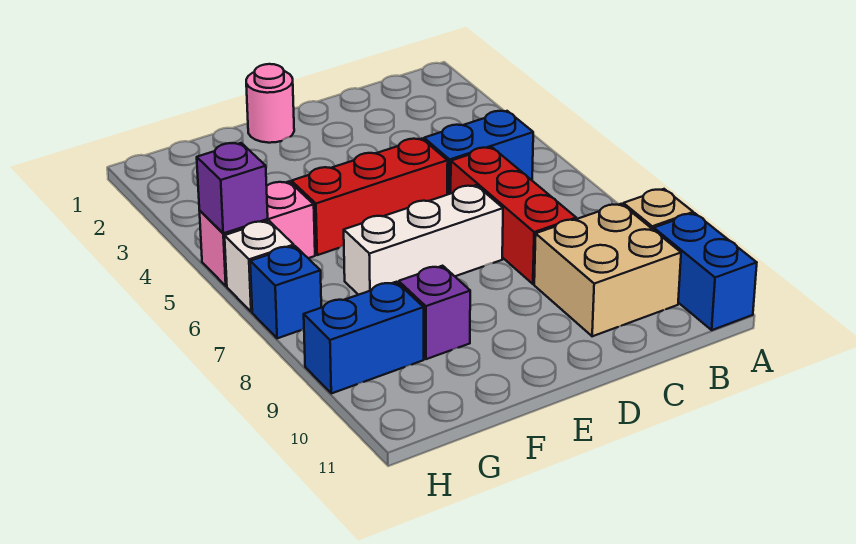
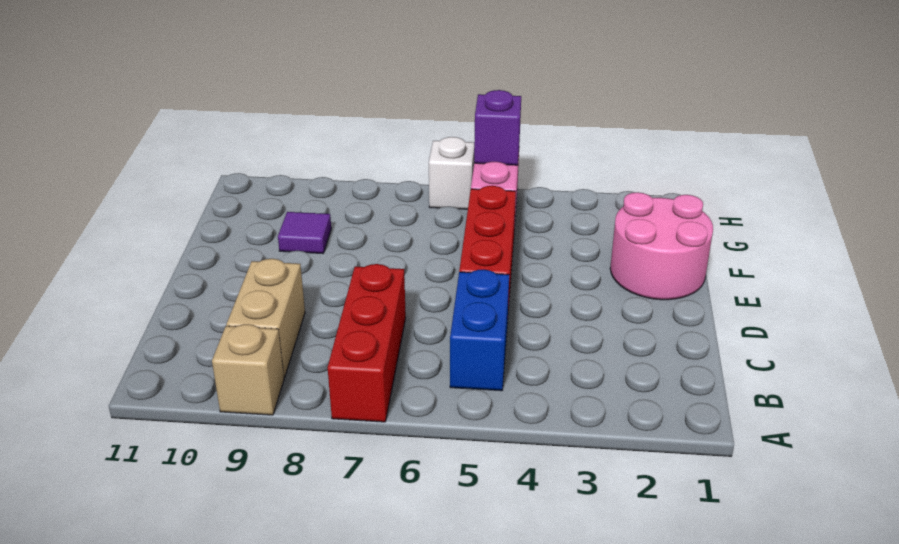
blue 1x2 brick [654,213,757,330] -> none
tan 2x2 brick [534,204,681,336] -> tan 1x2 brick [226,259,305,378]
red 1x3 brick [451,147,576,284] -> red 1x3 brick turned to [328,264,406,422]
white 1x3 brick [344,185,503,295] -> none
pink 1x1 round brick [246,64,294,143] -> pink 2x2 round brick [610,192,713,300]
purple 1x1 brick [399,266,470,359] -> purple 1x1 tile [278,212,331,253]
blue 1x2 brick [304,282,424,393] -> none
blue 1x1 brick [250,246,321,338] -> none

